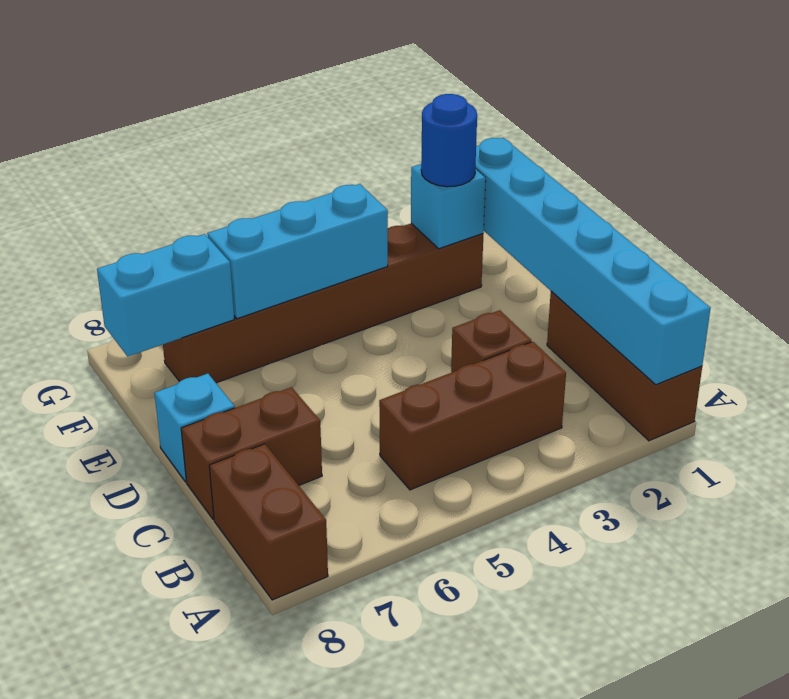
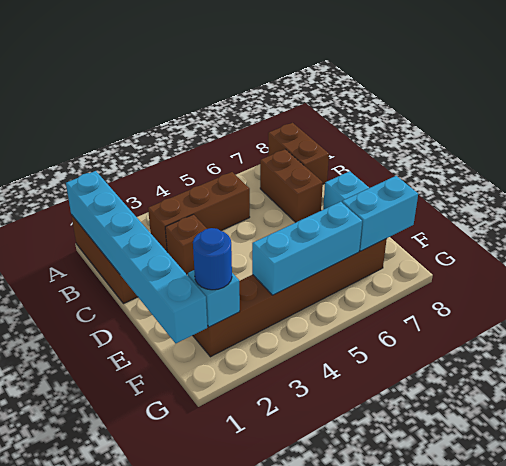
brown 1x2 brick [181,387,322,519] -> brown 1x2 brick turned to [260,149,323,222]

